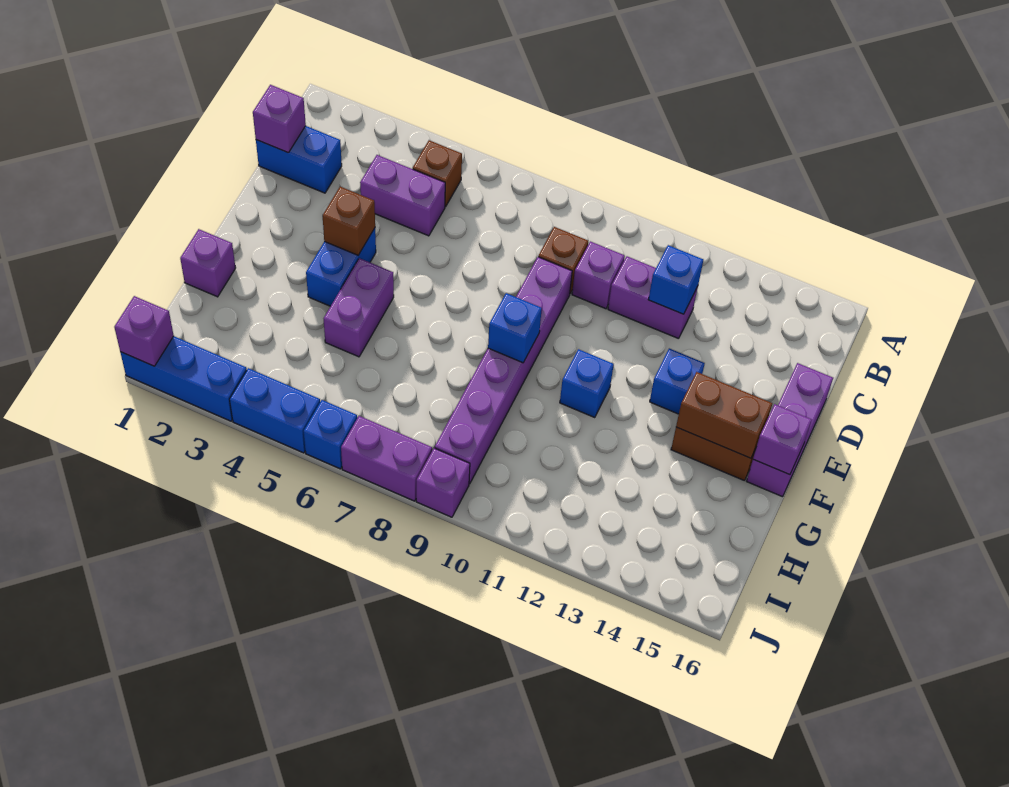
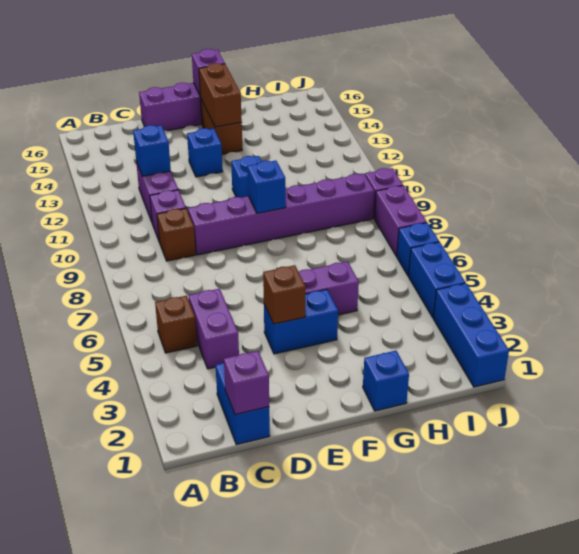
purple 1x1 brick [180,229,236,297] -> blue 1x1 brick [363,351,409,411]
purple 1x1 brick [114,296,174,366] -> none

